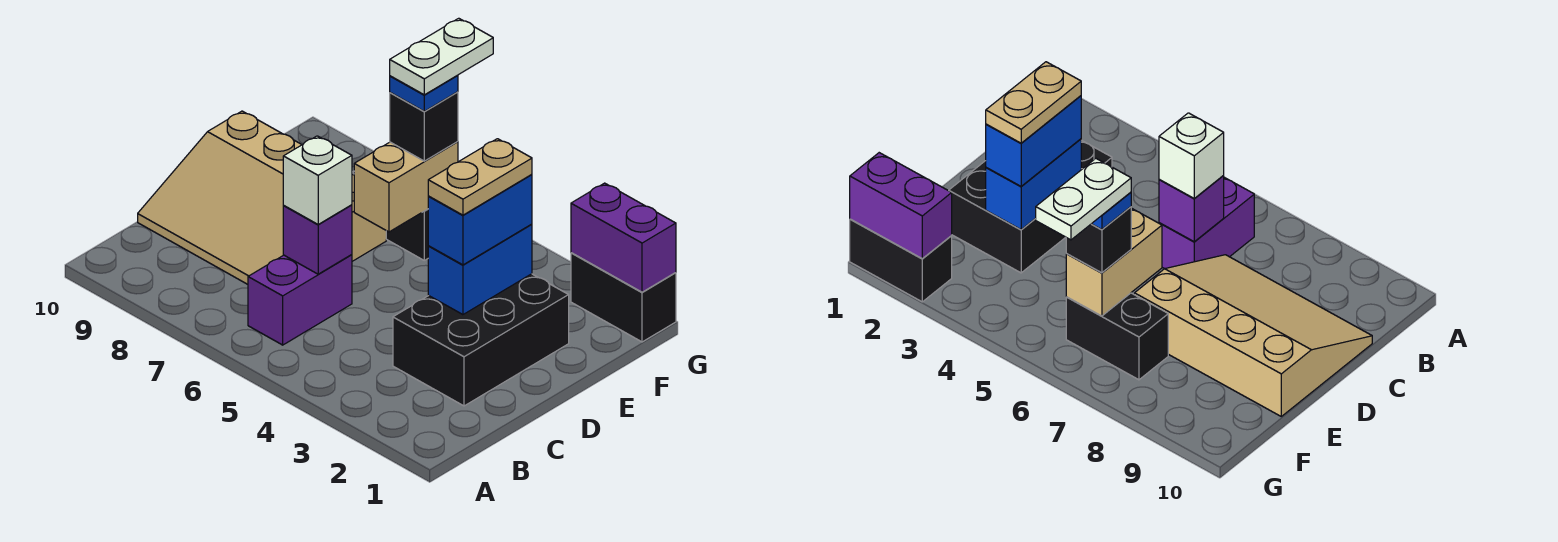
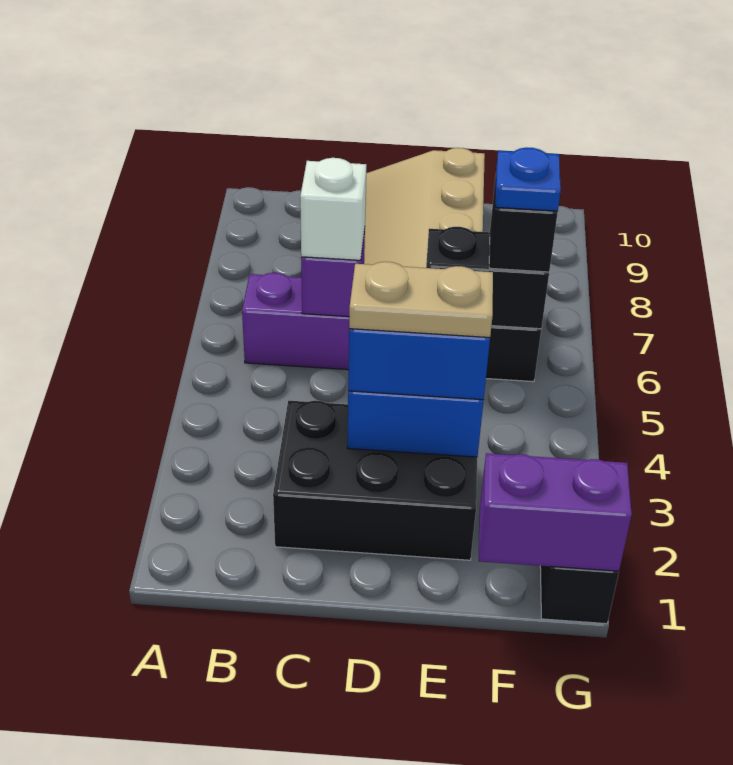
tan 1x2 brick [354,142,458,232] -> black 1x2 brick [426,227,549,329]
white 1x2 plate [390,18,493,95] -> none
purple 1x2 brick [571,183,676,292] -> purple 1x2 brick turned to [479,453,632,571]

